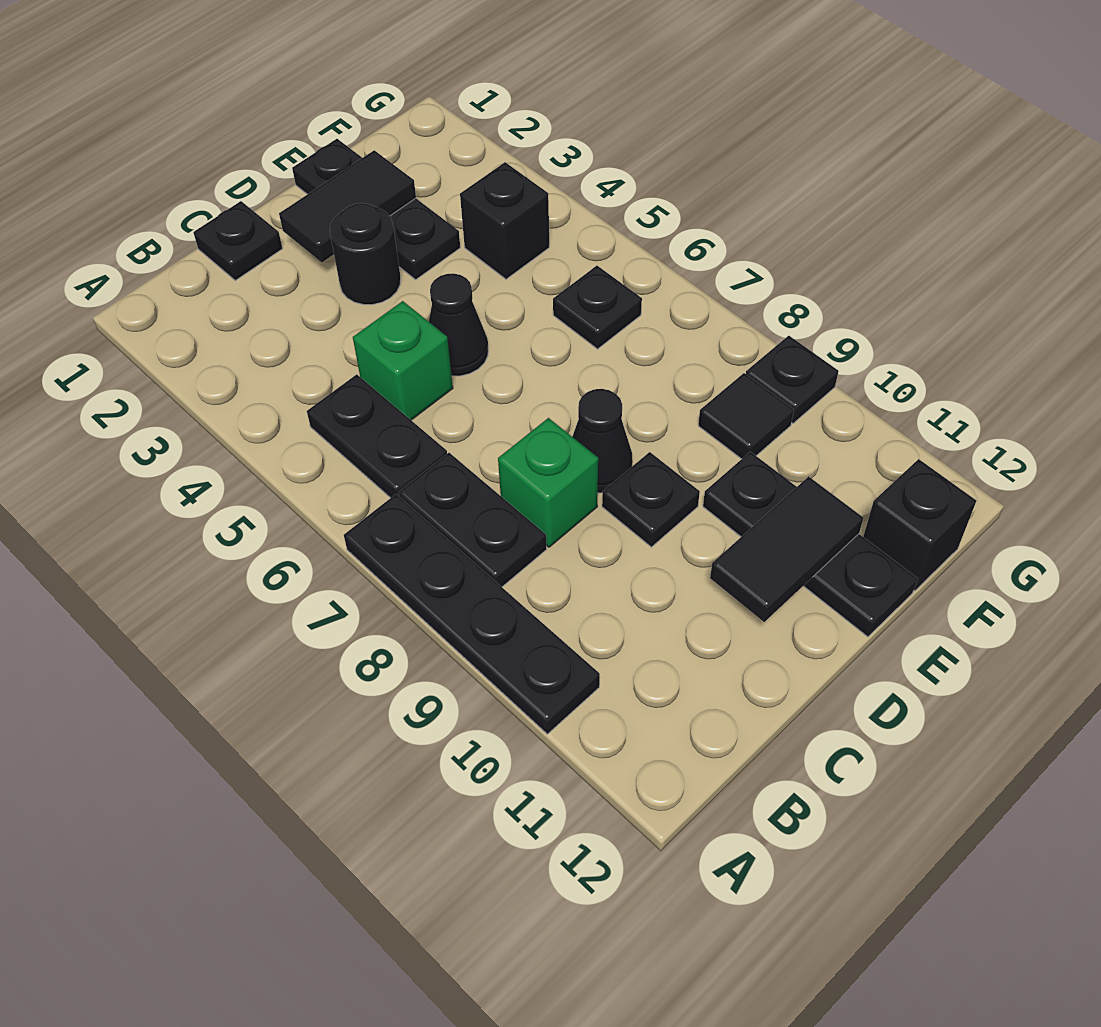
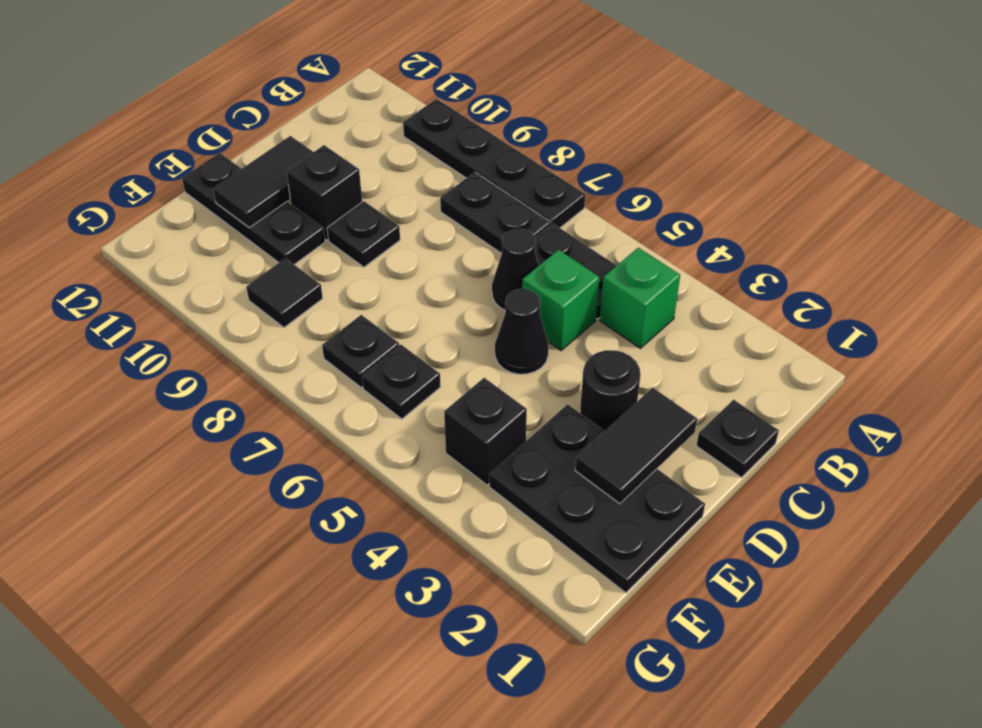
green 1x1 brick [498,418,598,547] -> green 1x1 brick moved to [600,248,680,348]
black 1x1 cone [572,389,633,493] -> black 1x1 cone moved to [492,229,539,310]
black 1x3 plate [292,139,460,280] -> black 2x3 plate [489,404,705,593]
black 1x1 brick [863,459,976,591] -> black 1x1 brick moved to [287,145,362,240]
black 1x1 plate [746,336,839,423] -> black 1x1 plate moved to [322,315,399,388]

